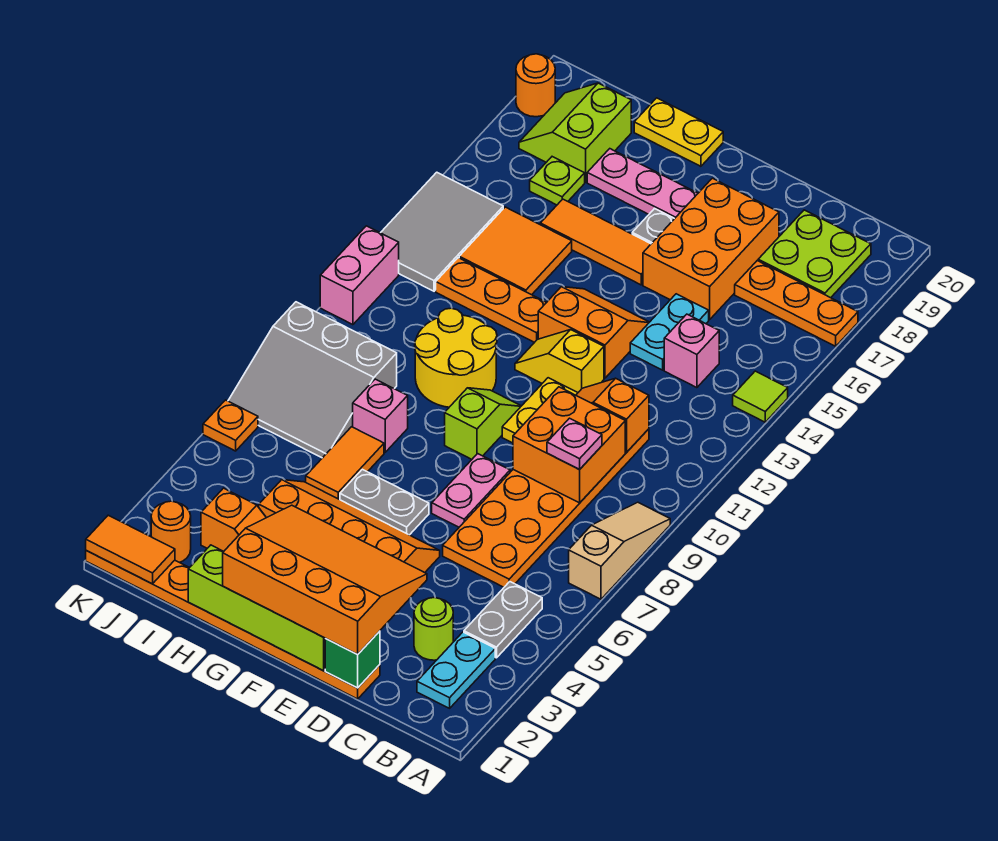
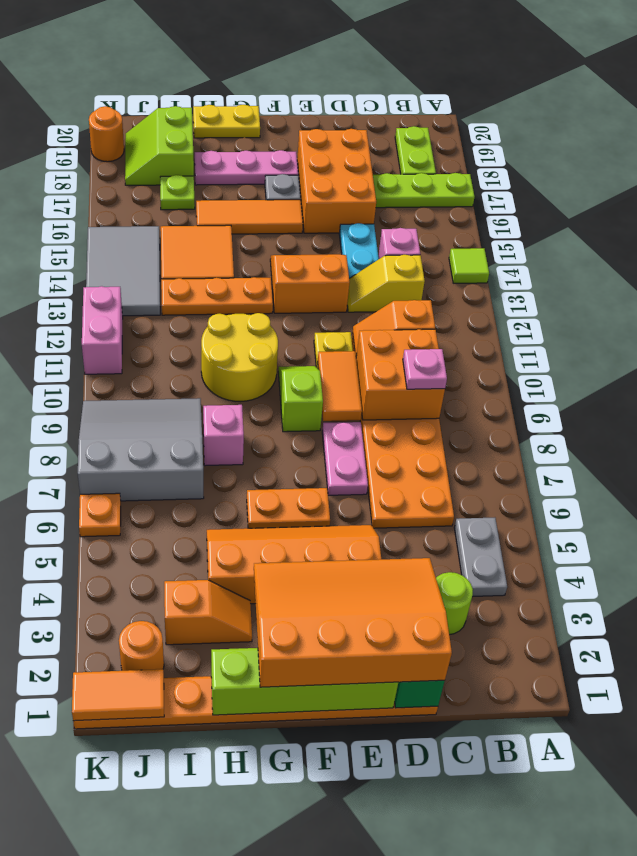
tan 1x3 slope [569,502,670,599] -> none
orange 1x3 plate [735,261,858,346] -> lime 1x3 plate [373,173,475,208]
cyan 1x2 plate [417,632,495,708] -> none
lime 2x2 plate [758,210,871,298] -> lime 1x2 plate [395,126,436,174]
yellow 1x2 slope [515,330,604,392] -> yellow 1x2 slope moved to [347,255,425,312]
grey 1x2 plate [340,469,429,535] -> orange 1x2 plate [247,488,330,528]
orange 1x2 tile [306,427,384,500] -> orange 1x2 tile moved to [318,351,362,421]
grey 3x3 slope [228,302,397,458] -> grey 3x3 slope turned to [78,398,204,501]

